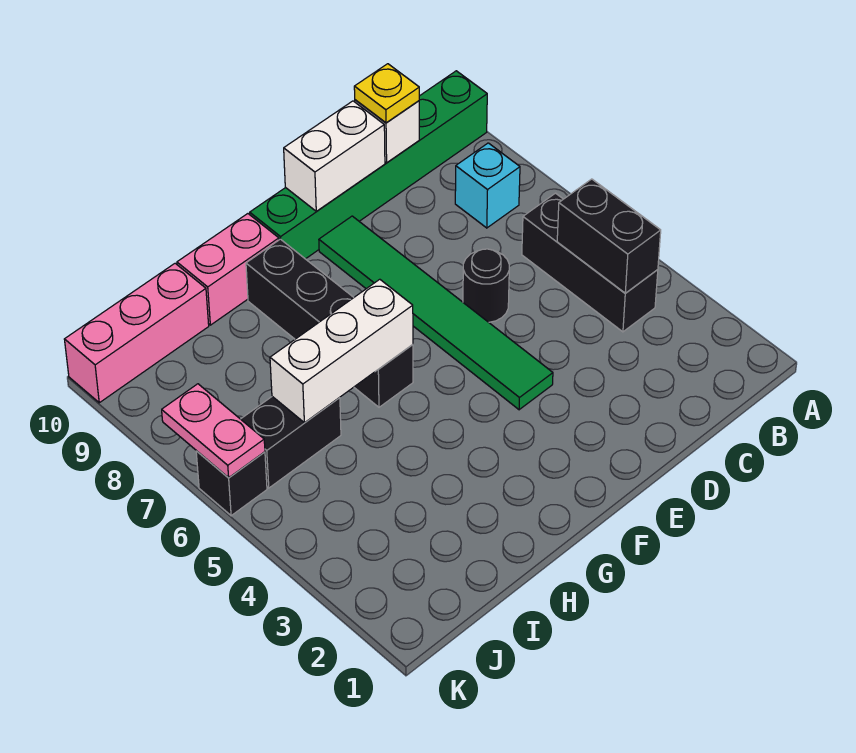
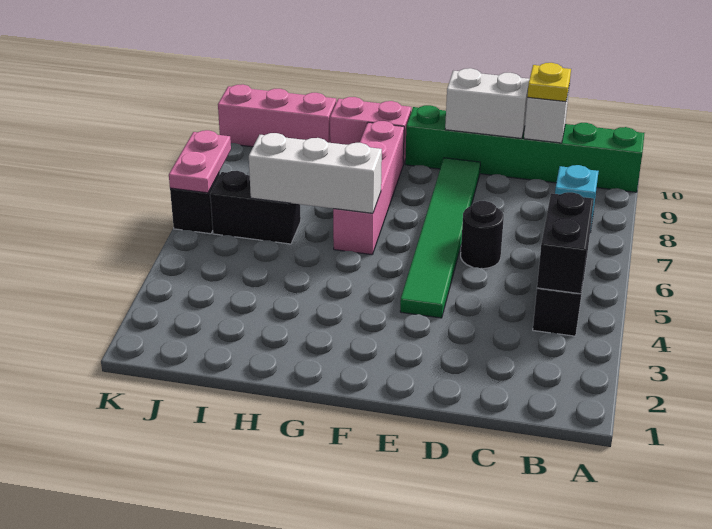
black 1x4 brick [246,239,413,407] -> pink 1x4 brick [333,121,404,255]

